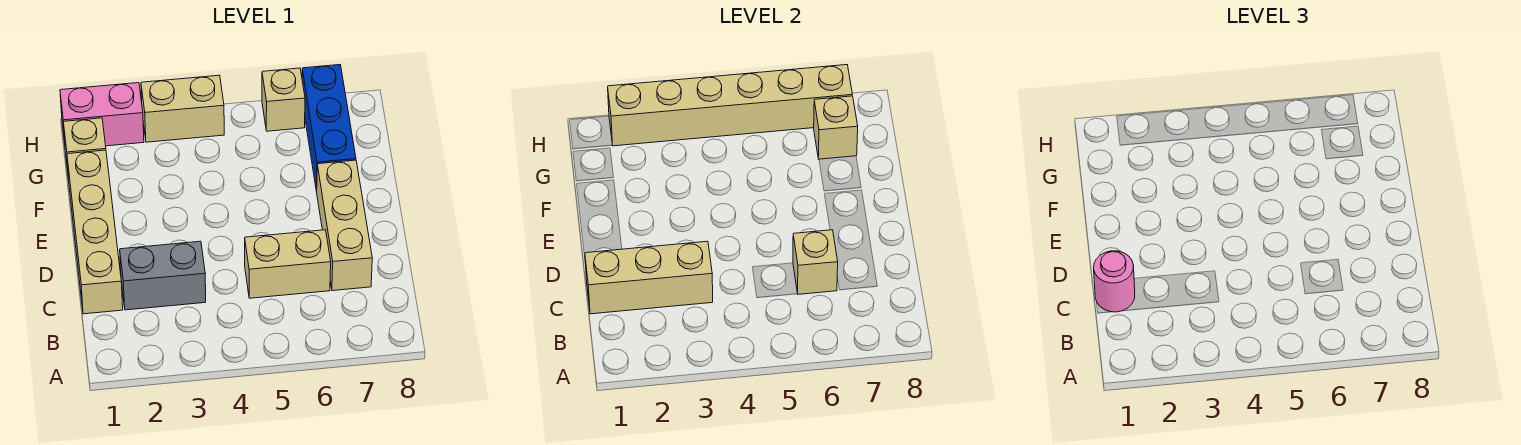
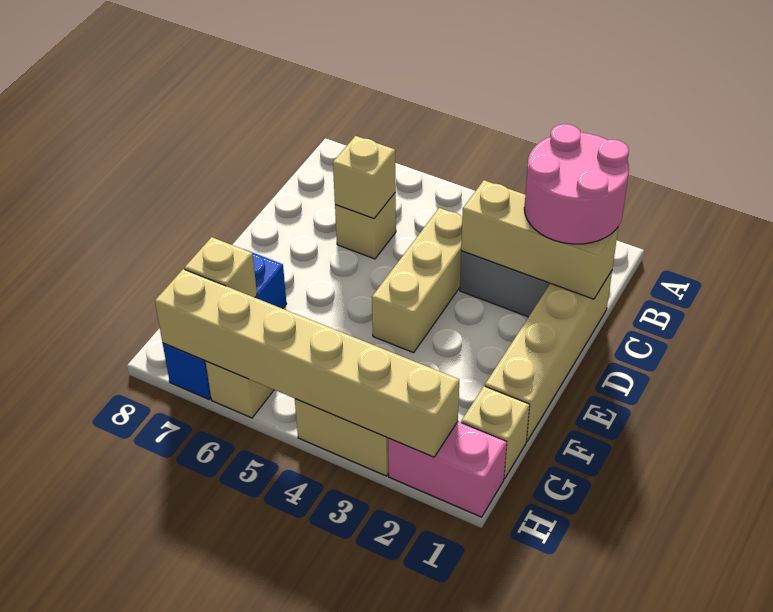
pink 1x1 round brick [1094,251,1135,312] -> pink 2x2 round brick [524,124,629,244]
tan 1x2 brick [245,230,331,298] -> tan 1x1 brick [335,192,396,259]
tan 1x3 brick [316,160,372,291] -> tan 1x3 brick moved to [372,208,462,353]

